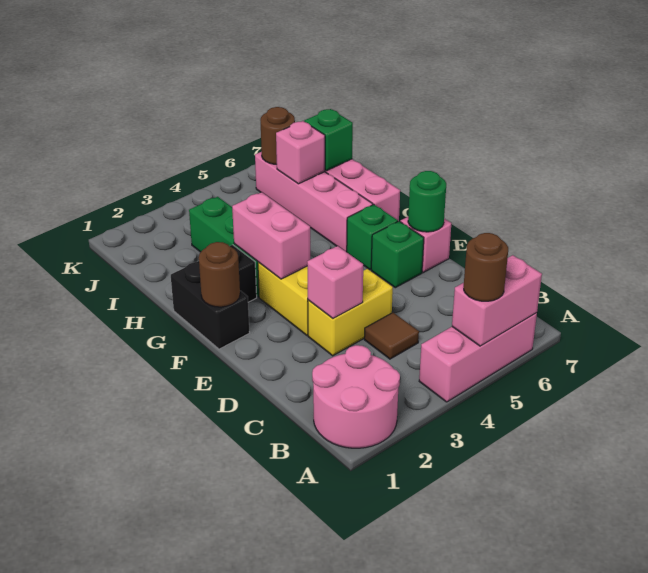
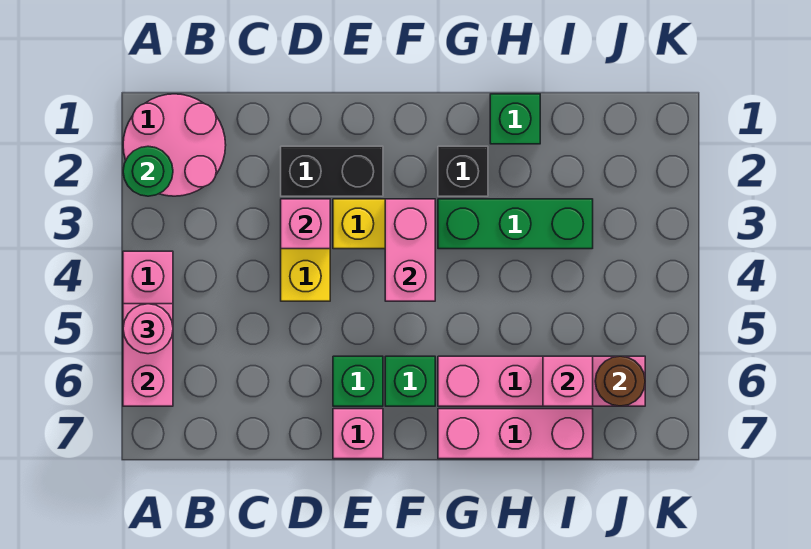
brown 1x1 round brick [464,233,508,301] -> pink 1x1 round brick [123,304,173,354]
brown 1x1 tile [364,313,419,359] -> none
green 1x1 round brick [408,171,446,232] -> green 1x1 round brick moved to [123,146,173,196]
black 1x2 brick [171,261,250,349] -> black 1x2 brick moved to [281,146,383,196]
brown 1x1 round brick [199,242,240,307] -> none
pink 1x2 brick [232,192,310,279] -> pink 1x2 brick turned to [385,199,435,301]
green 1x1 brick [304,109,353,171] -> green 1x1 brick moved to [490,94,540,144]

